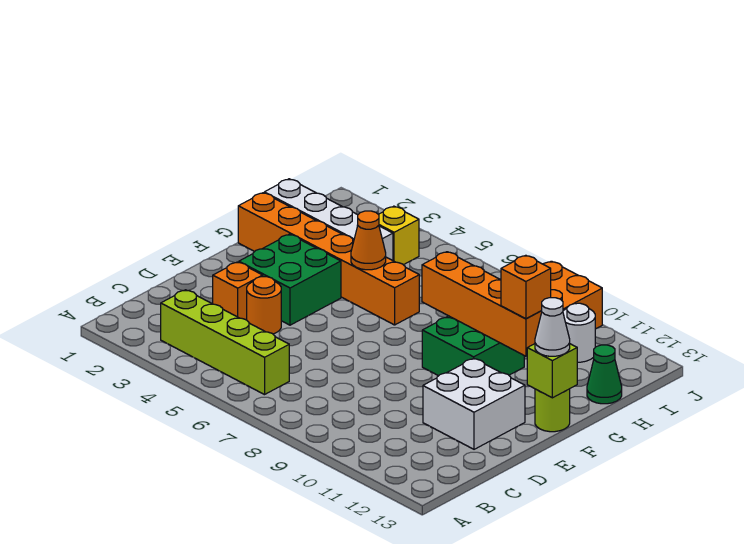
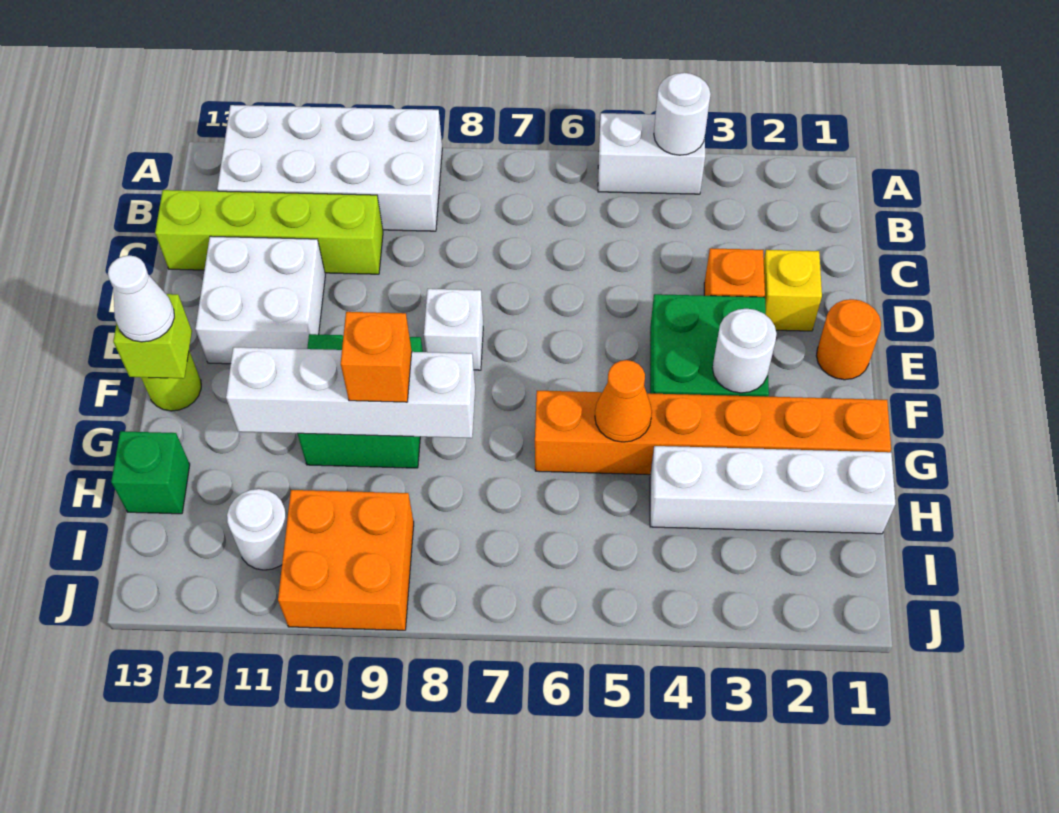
none -> white 1x2 brick [598,113,705,194]
none -> white 1x1 round brick [654,73,710,155]
none -> white 2x4 brick [217,105,442,231]
lime 1x4 brick [161,290,289,395] -> lime 1x4 brick moved to [155,190,383,274]
orange 1x1 round brick [247,277,281,334] -> orange 1x1 round brick moved to [816,299,881,380]
none -> white 1x1 brick [424,289,483,370]
none -> white 1x1 round brick [712,309,777,393]
orange 1x4 brick [422,252,542,356] -> white 1x4 brick [226,347,475,438]
orange 1x1 brick [501,255,551,319] -> orange 1x1 brick moved to [341,312,412,402]
green 1x1 cone [587,345,622,404] -> green 1x1 brick [111,431,190,514]
yellow 1x1 brick [378,206,419,265] -> yellow 1x1 brick moved to [764,250,822,331]

